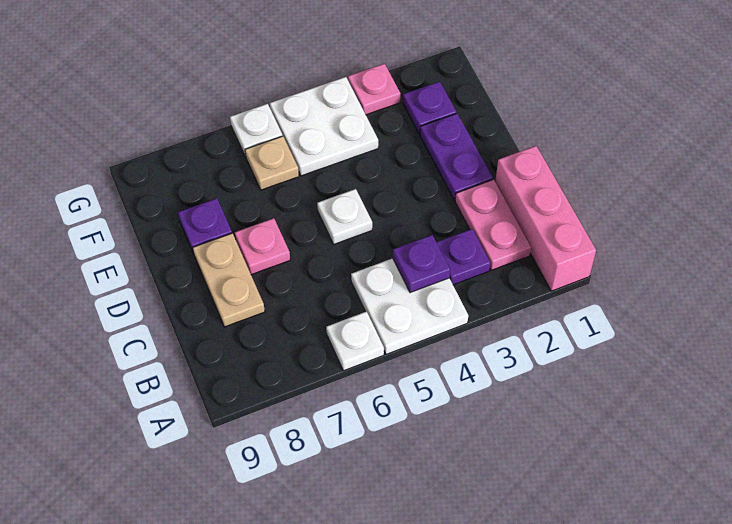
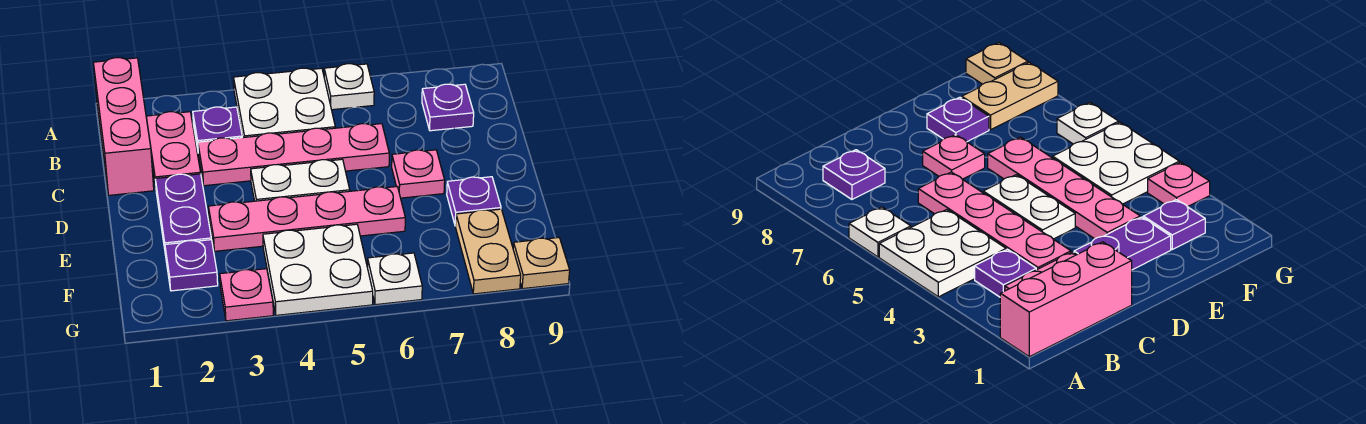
purple 1x1 plate [393,235,450,293] -> purple 1x1 plate moved to [422,84,474,131]
none -> pink 1x4 plate [198,124,389,186]
tan 1x2 plate [193,233,265,327] -> tan 1x2 plate moved to [456,209,521,294]
white 1x1 plate [317,189,372,244] -> white 1x2 plate [251,159,350,201]
none -> pink 1x4 plate [208,187,405,251]
tan 1x1 plate [245,136,299,190] -> tan 1x1 plate moved to [513,238,570,289]

